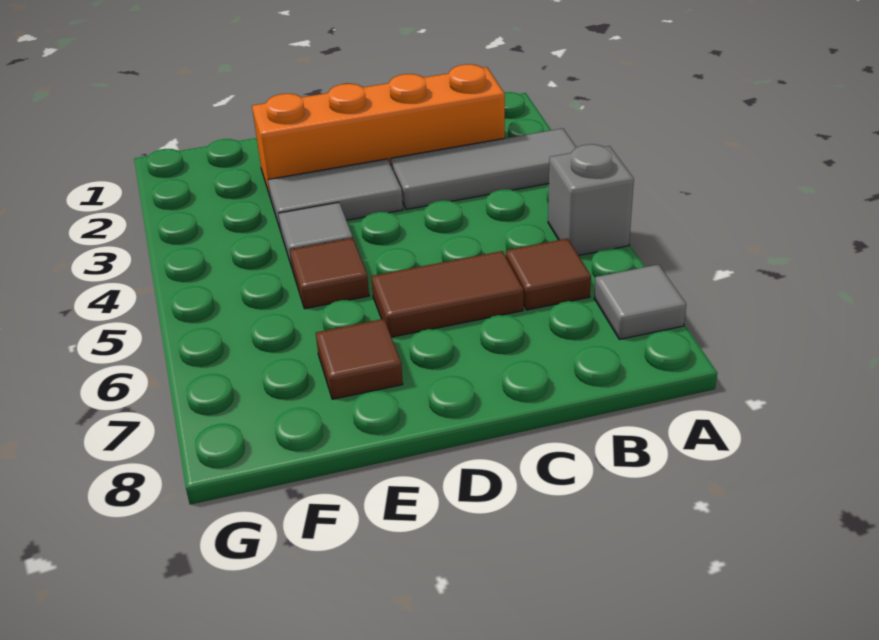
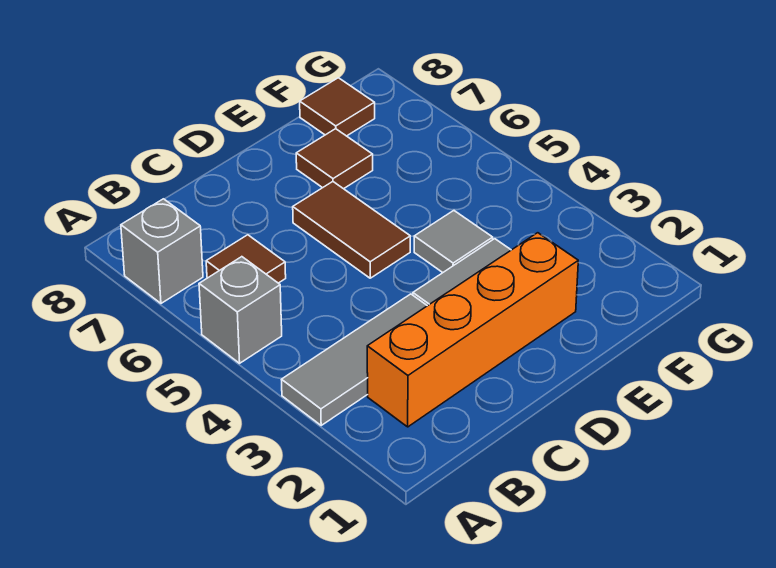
grey 1x1 tile [594,265,686,339] -> grey 1x1 brick [121,199,203,303]
brown 1x2 tile [371,251,523,337] -> brown 1x2 tile turned to [293,182,410,278]
brown 1x1 tile [290,238,369,309] -> brown 1x1 tile moved to [300,78,375,136]

